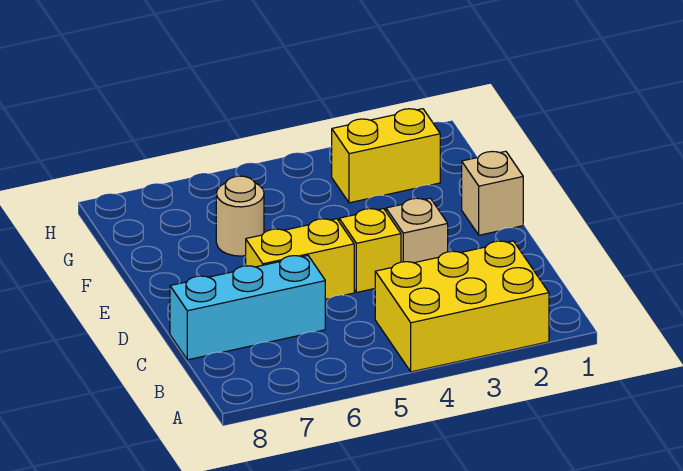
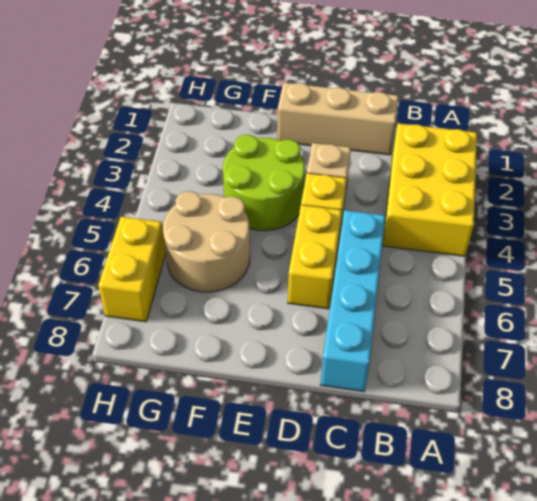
cyan 1x3 brick [170,256,325,360] -> cyan 1x4 brick [320,210,385,391]
tan 1x1 brick [462,151,523,235] -> tan 1x3 brick [277,83,398,155]
none -> lime 2x2 round brick [223,135,305,231]
tan 1x1 round brick [216,176,264,256] -> tan 2x2 round brick [163,191,250,292]
yellow 1x2 brick [331,109,440,203] -> yellow 1x2 brick moved to [98,217,166,322]

